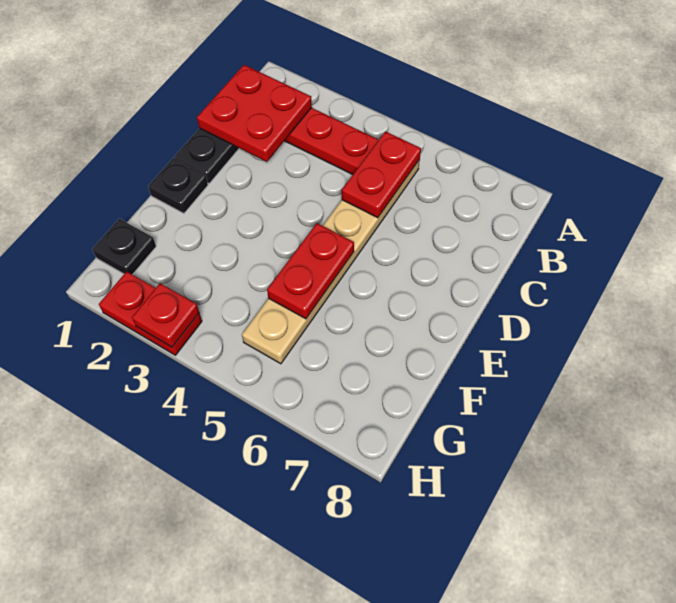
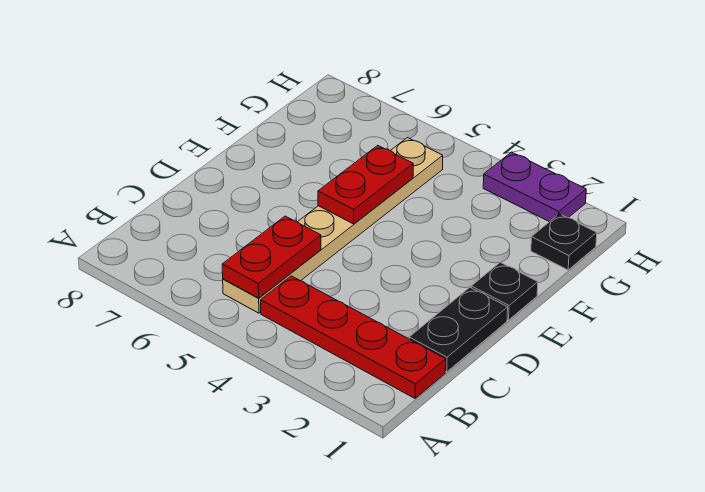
red 2x2 plate [197,65,312,162] -> none
red 1x2 plate [99,271,202,355] -> purple 1x2 plate [483,152,586,222]
red 1x1 plate [132,283,199,347] -> none

